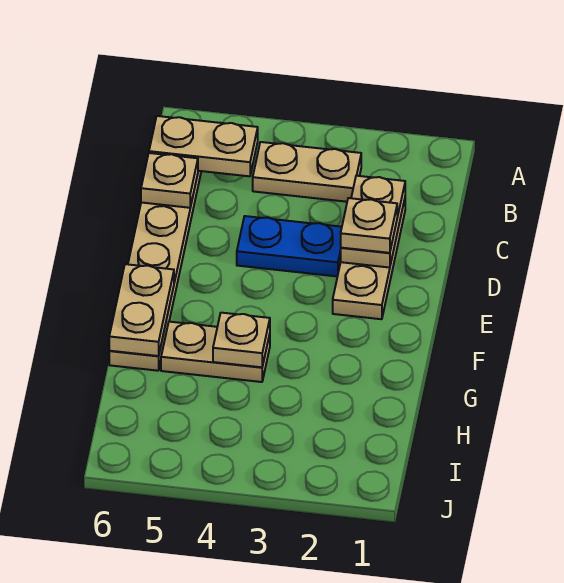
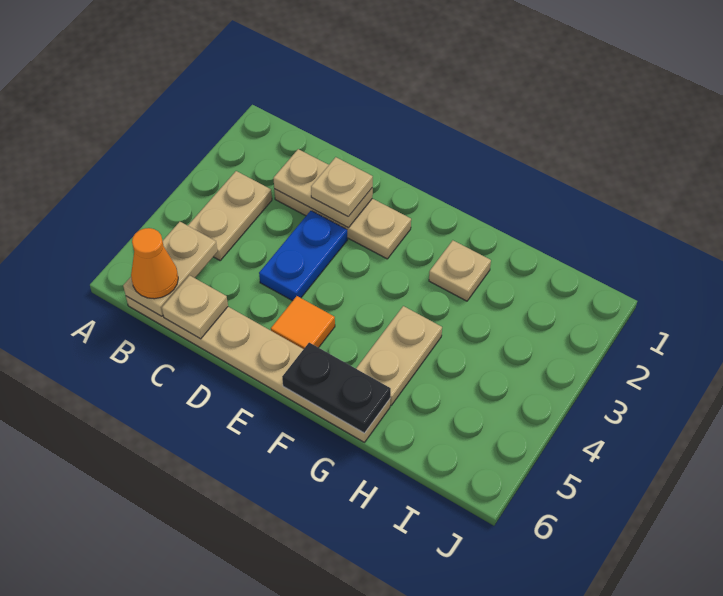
none -> orange 1x1 cone [131,228,178,299]
none -> orange 1x1 tile [271,296,335,349]
tan 1x2 plate [109,264,174,356] -> black 1x2 plate [282,343,391,433]
tan 1x1 plate [213,313,270,367] -> tan 1x1 plate moved to [429,240,491,301]

